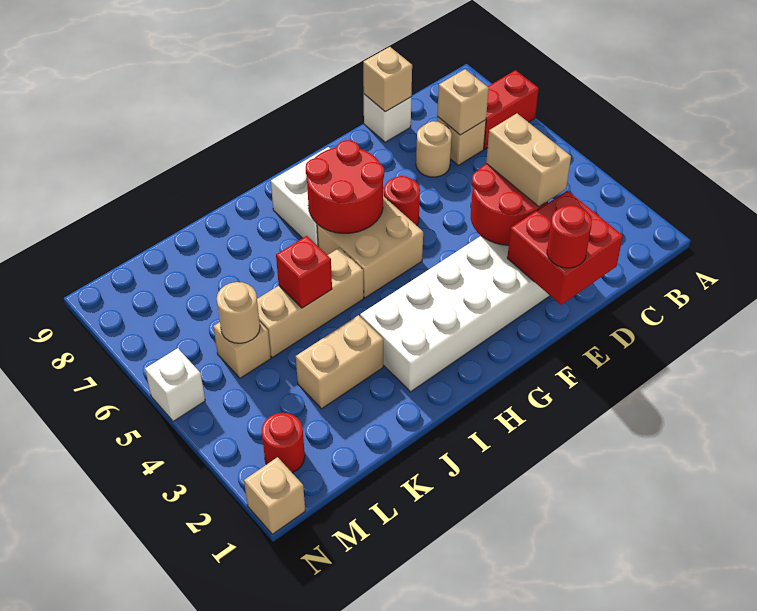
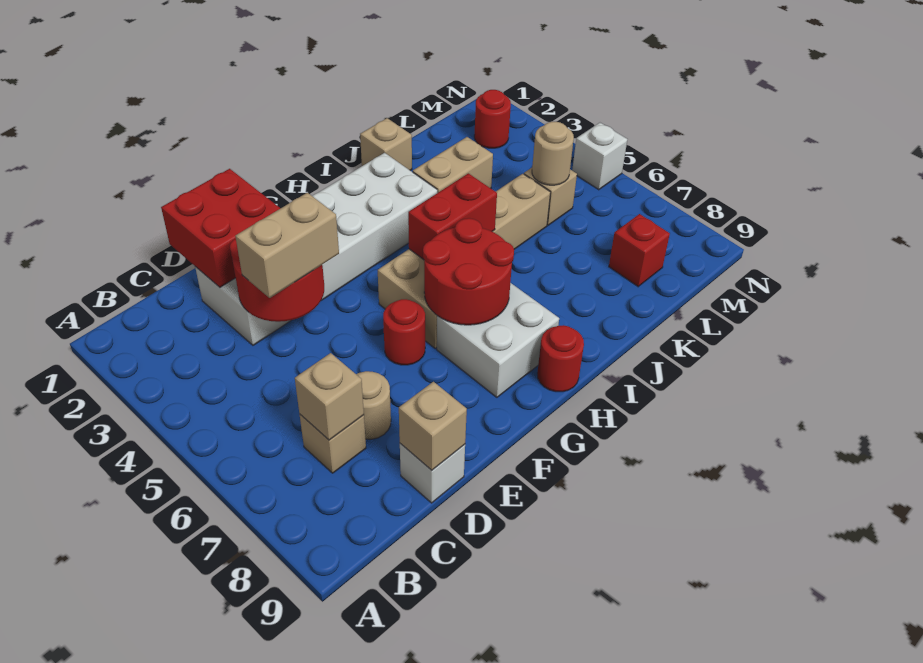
red 1x2 brick [484,70,539,149] -> red 1x2 brick moved to [408,173,497,260]
tan 1x2 brick [486,114,571,207] -> tan 1x2 brick turned to [235,193,339,298]
red 1x1 round brick [547,205,592,268] -> red 1x1 round brick moved to [537,325,584,392]
red 1x1 brick [276,236,332,308] -> red 1x1 brick moved to [609,214,670,287]
tan 1x1 brick [244,457,305,534] -> tan 1x1 brick moved to [360,118,412,171]

